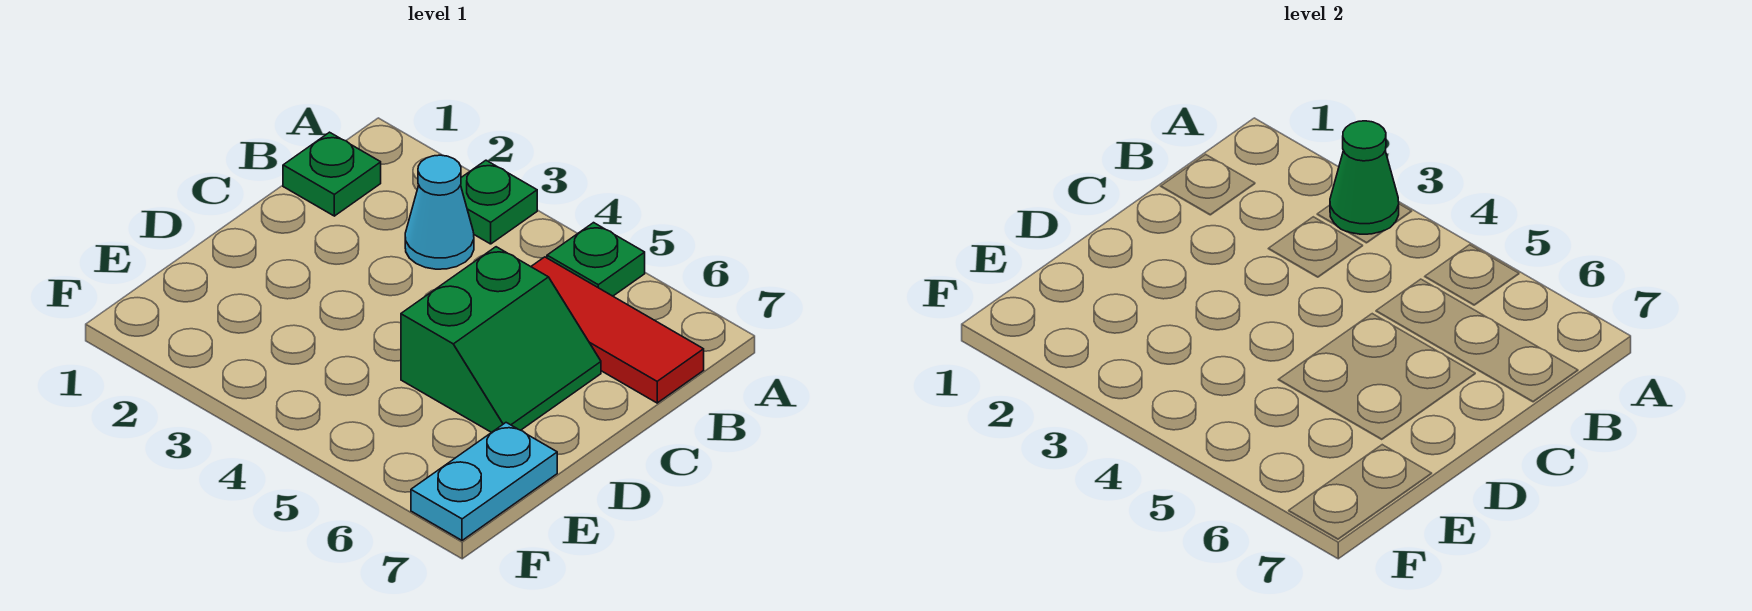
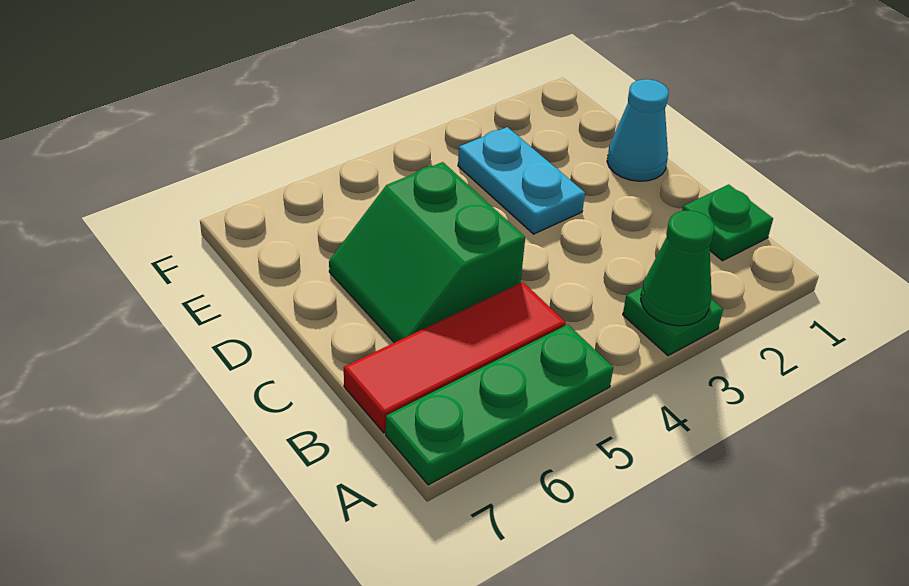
green 1x1 plate [547,223,645,296] -> green 1x3 plate [386,325,613,485]
cyan 1x1 cone [405,155,474,269] -> cyan 1x1 cone moved to [607,79,669,181]
cyan 1x2 plate [411,423,557,540] -> cyan 1x2 plate moved to [458,127,585,234]

